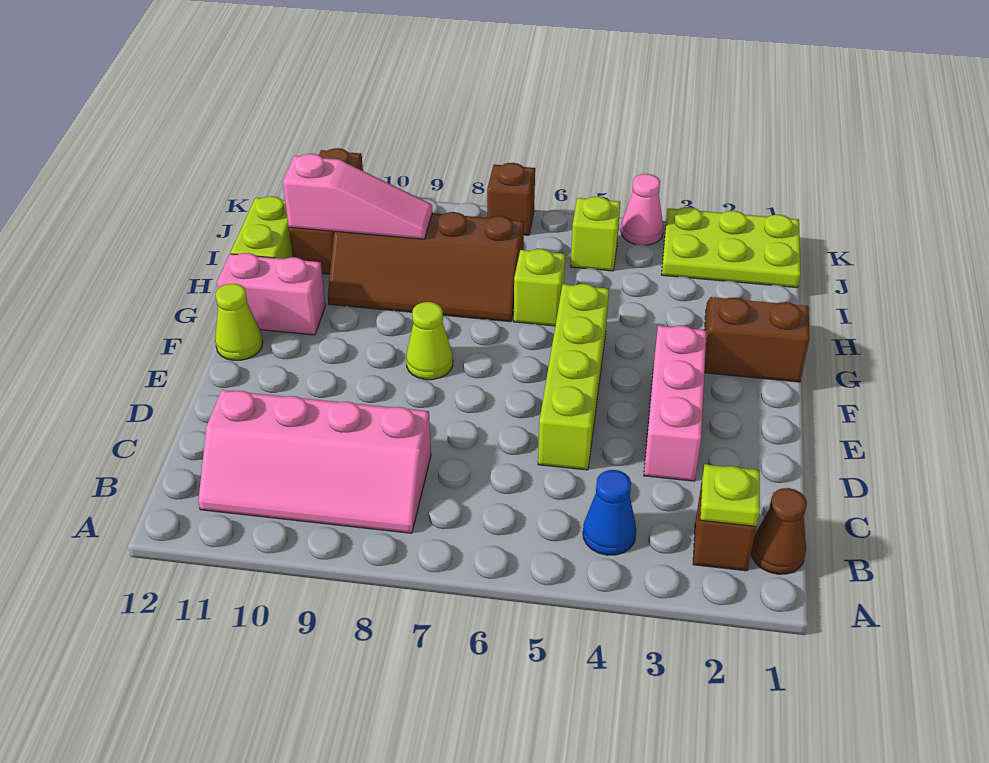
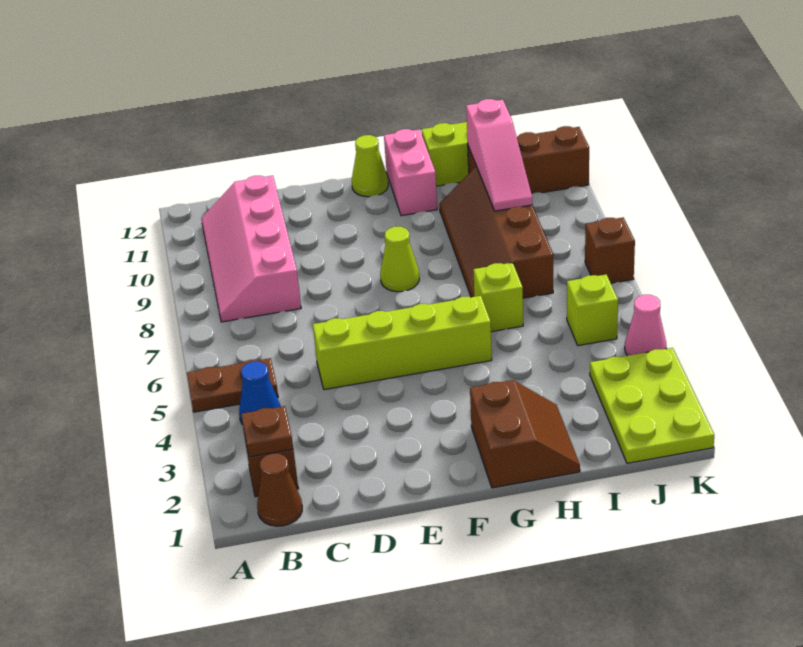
none -> brown 1x2 plate [187,358,278,412]
lime 1x1 plate [700,464,760,526] -> brown 1x1 plate [241,406,293,457]
pink 1x3 brick [644,326,706,481] -> none

